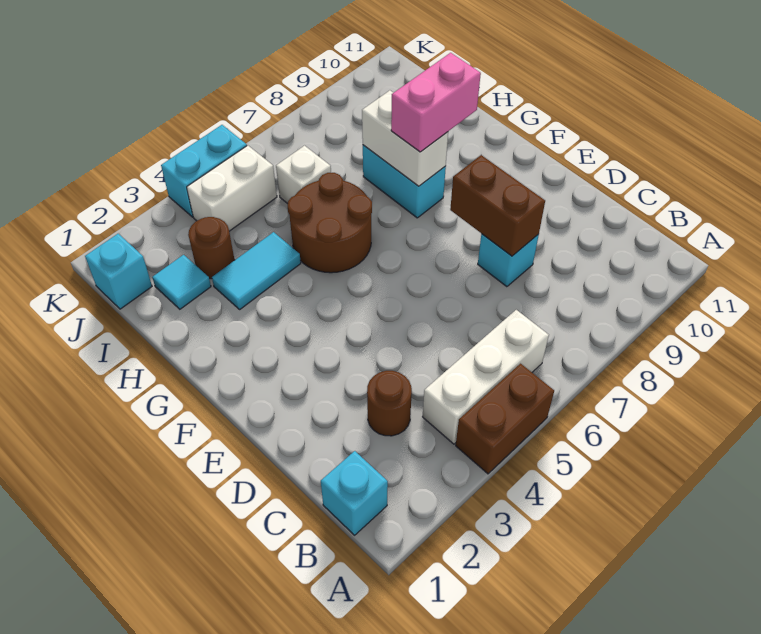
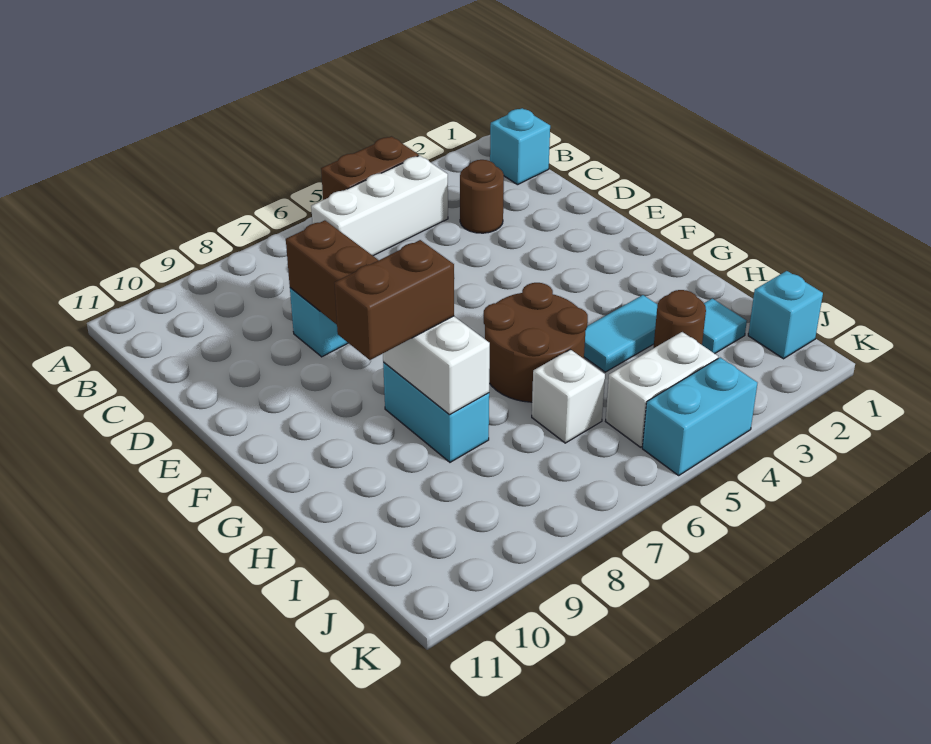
pink 1x2 brick [391,53,481,152] -> brown 1x2 brick [334,240,454,360]

